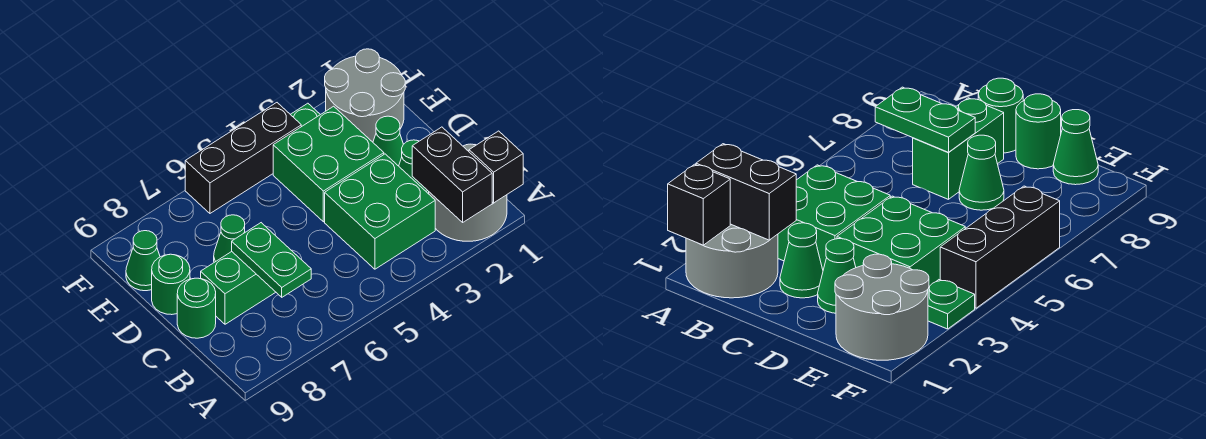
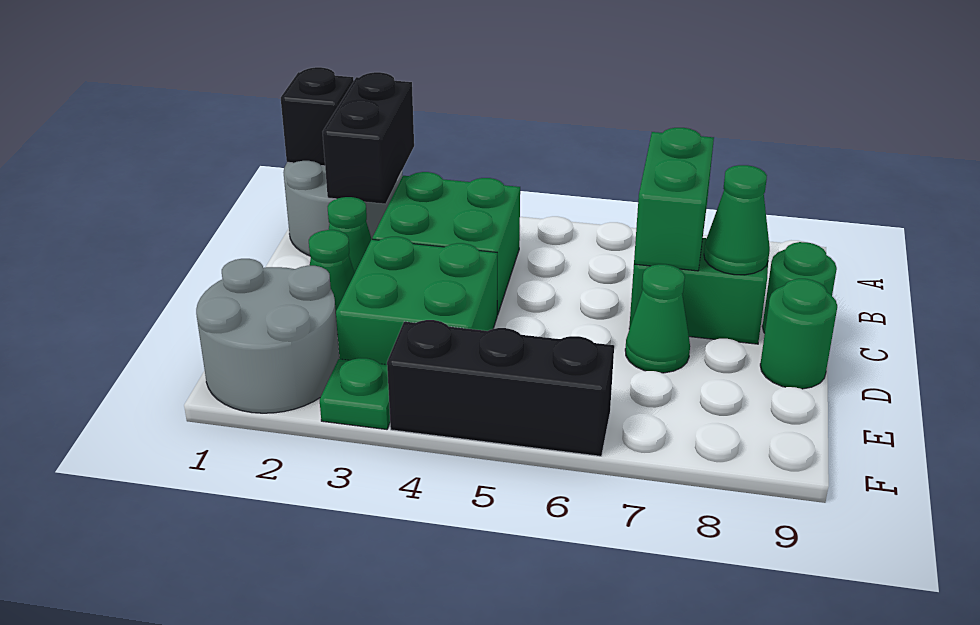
green 1x2 plate [232,223,311,297] -> green 1x2 brick [634,128,714,271]
green 1x1 cone [126,231,160,291] -> green 1x1 cone moved to [704,165,770,275]

